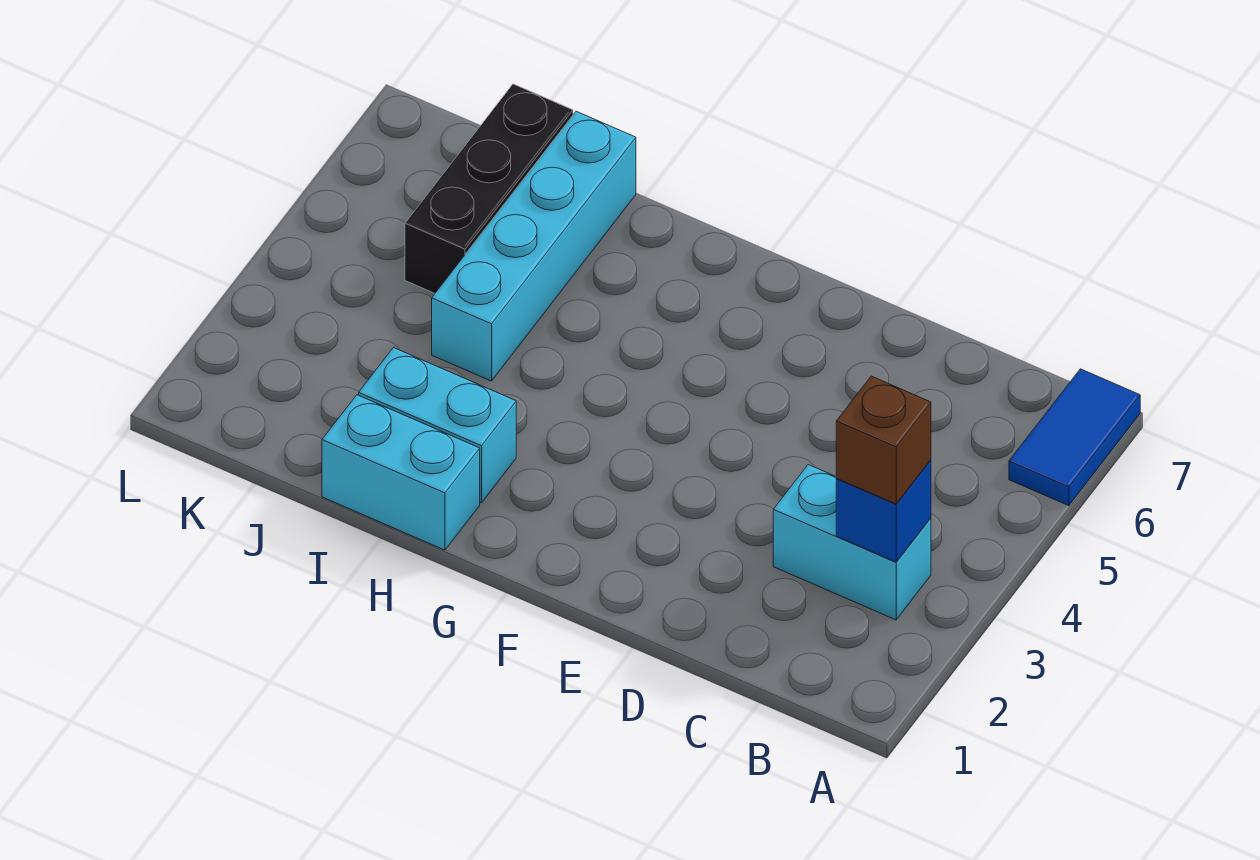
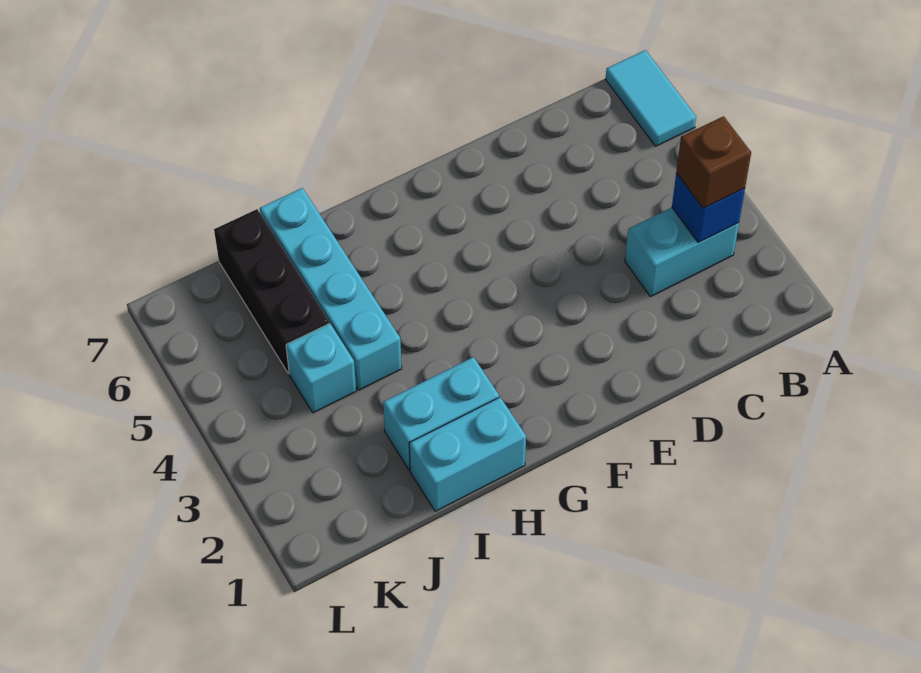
blue 1x2 tile [1009,369,1140,506] -> cyan 1x2 tile [606,50,696,146]
none -> cyan 1x1 brick [286,323,356,413]

